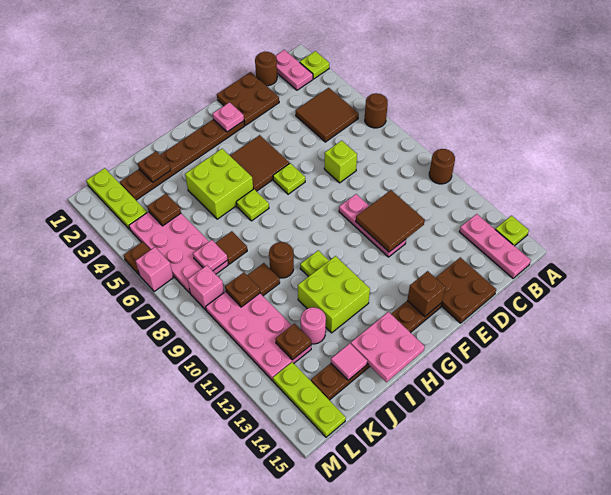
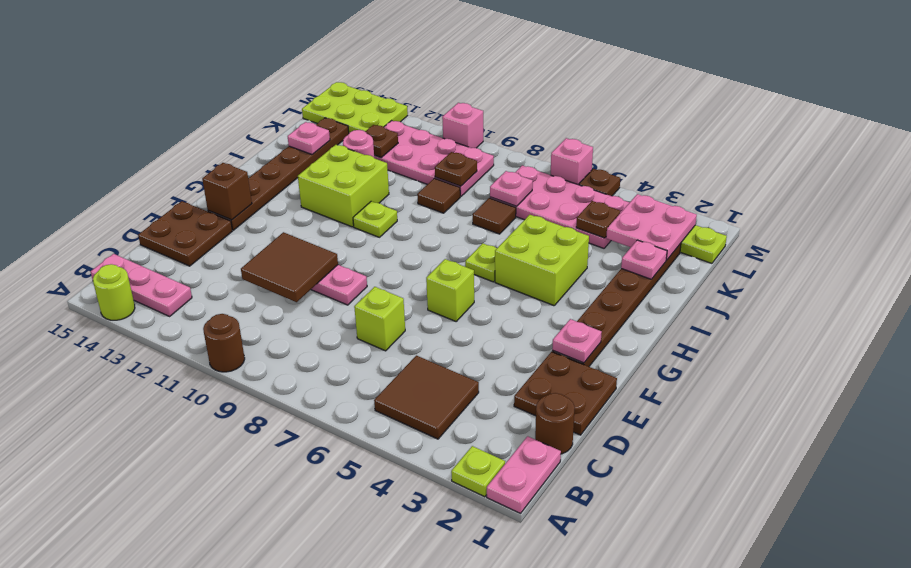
brown 1x1 round brick [365,93,388,128] -> none
lime 1x1 plate [495,216,529,246] -> lime 1x1 round brick [93,264,135,320]
pink 1x2 plate [275,50,313,90] -> pink 1x2 plate turned to [487,436,561,513]
brown 2x2 tile [230,135,290,191] -> none
lime 1x1 plate [273,163,305,194] -> lime 1x1 brick [426,259,474,321]
pink 2x2 plate [351,312,425,382] -> pink 2x2 plate moved to [606,194,697,260]
brown 1x1 round brick [269,242,294,278] -> none
brown 1x1 plate [138,151,171,182] -> pink 1x1 plate [621,240,667,279]
pink 1x1 tile [331,343,367,380] -> pink 1x1 plate [288,122,330,154]
pink 1x1 brick [188,265,224,310] -> pink 1x1 brick moved to [442,103,483,148]
lime 1x3 plate [273,362,346,437] -> lime 2x3 plate [302,82,408,133]

